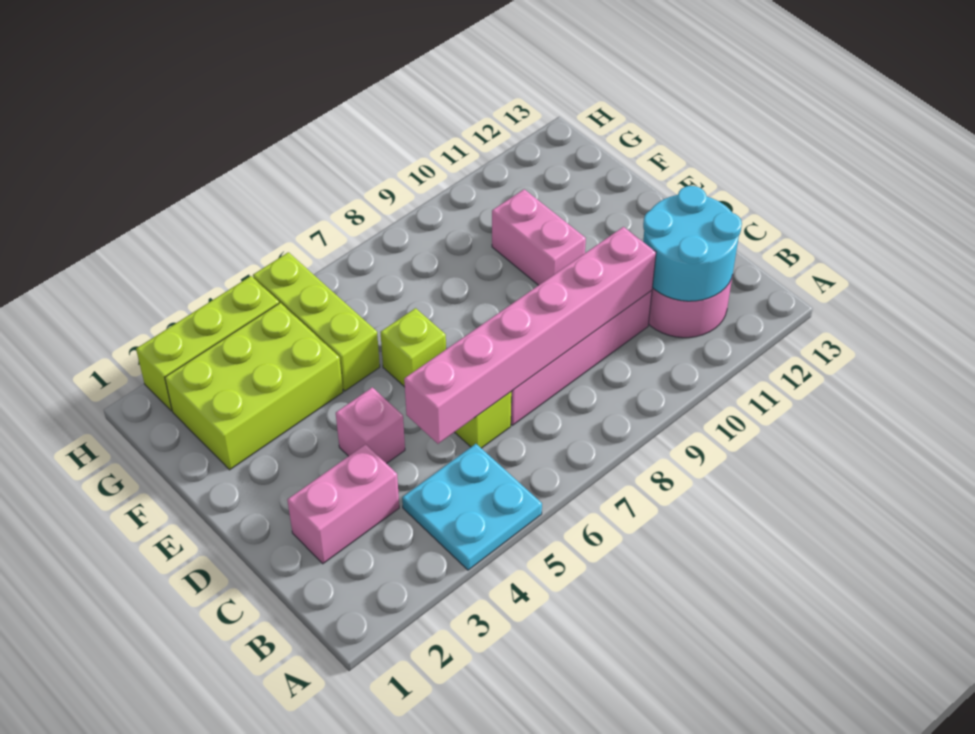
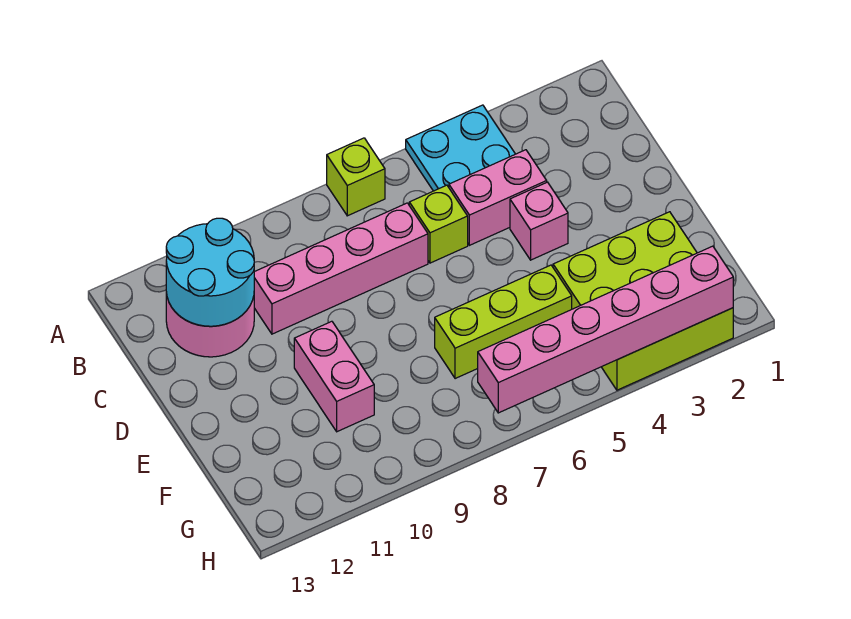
pink 1x2 brick [287,444,399,564] -> pink 1x2 brick moved to [449,150,547,245]
pink 1x6 brick [404,227,656,444] -> pink 1x6 brick moved to [478,246,733,413]
lime 1x1 brick [380,308,446,387] -> lime 1x1 brick moved to [327,138,385,216]
lime 1x3 brick [253,252,380,391] -> lime 1x3 brick turned to [435,265,572,379]

